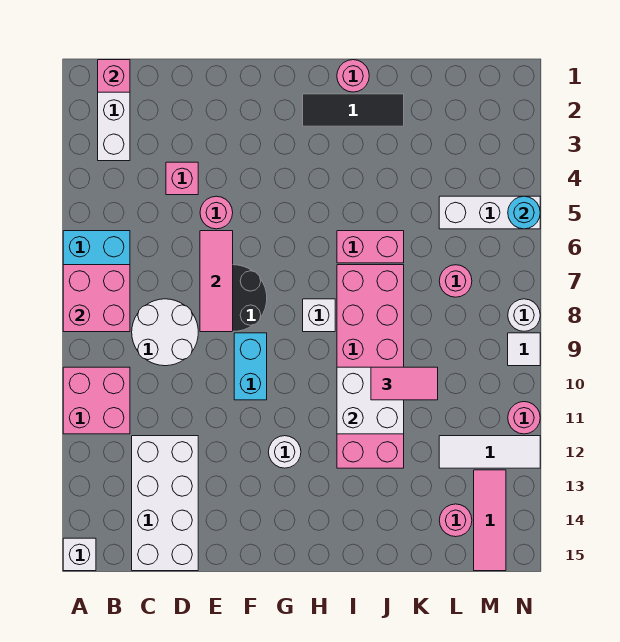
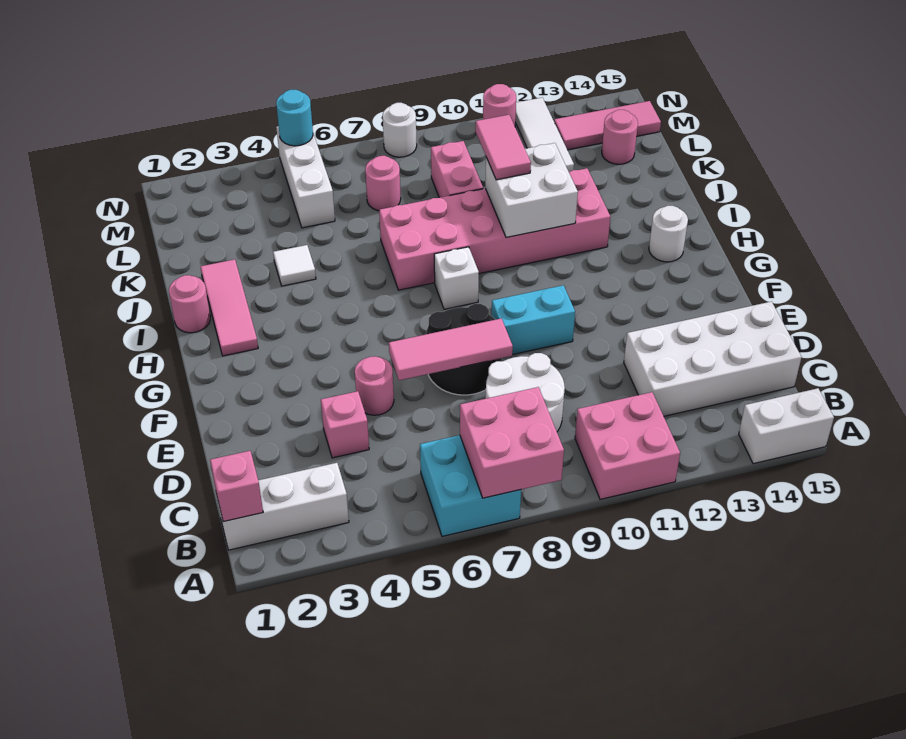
white 1x1 brick [63,538,96,571] -> white 1x2 brick [739,388,834,464]
white 1x1 round brick [269,436,301,468] -> white 1x1 round brick moved to [649,206,688,262]
black 1x3 tile [303,94,404,126] -> pink 1x3 tile [201,259,258,356]
pink 1x2 brick [337,231,404,263] -> pink 1x2 brick moved to [431,141,483,198]
white 1x1 tile [508,333,540,366] -> white 1x1 tile moved to [273,245,316,286]

